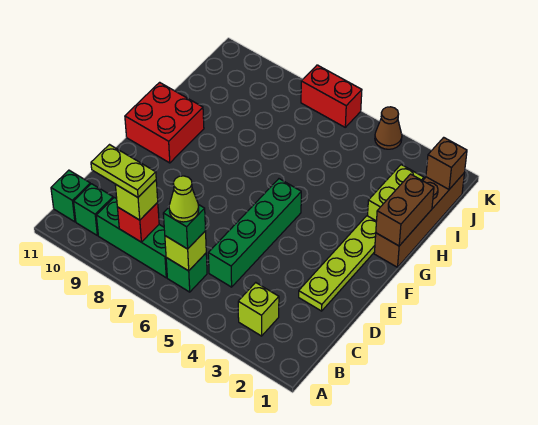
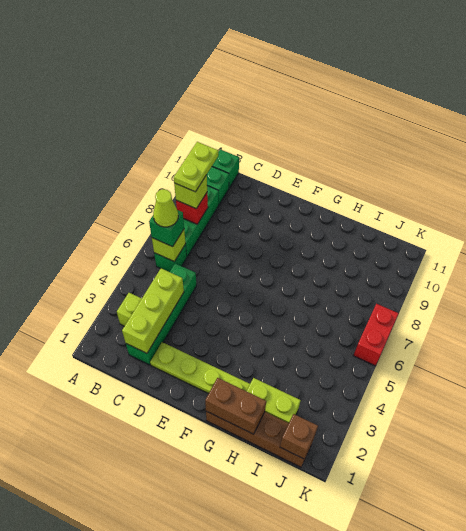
none -> lime 1x3 brick [122,269,184,353]
green 1x4 brick [208,179,301,287] -> green 1x4 brick turned to [126,263,197,365]
red 2x2 brick [125,82,204,163] -> none
brown 1x1 cone [375,107,402,149] -> none

